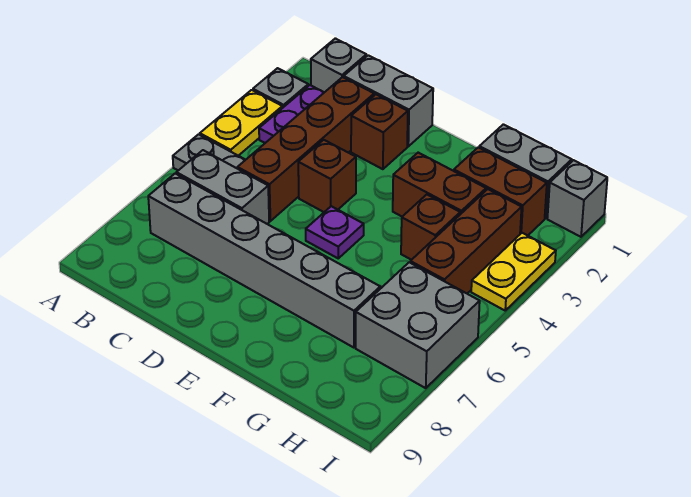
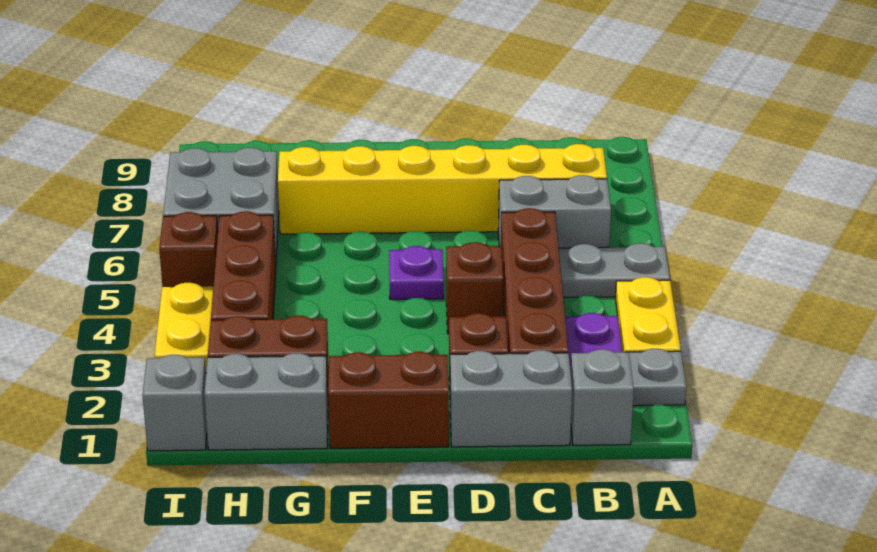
grey 1x6 brick [148,174,380,348] -> yellow 1x6 brick [278,144,607,234]
brown 1x2 brick [393,153,486,216] -> brown 1x2 brick moved to [328,352,449,448]
brown 1x1 brick [401,195,460,260] -> brown 1x1 brick moved to [159,212,218,286]

